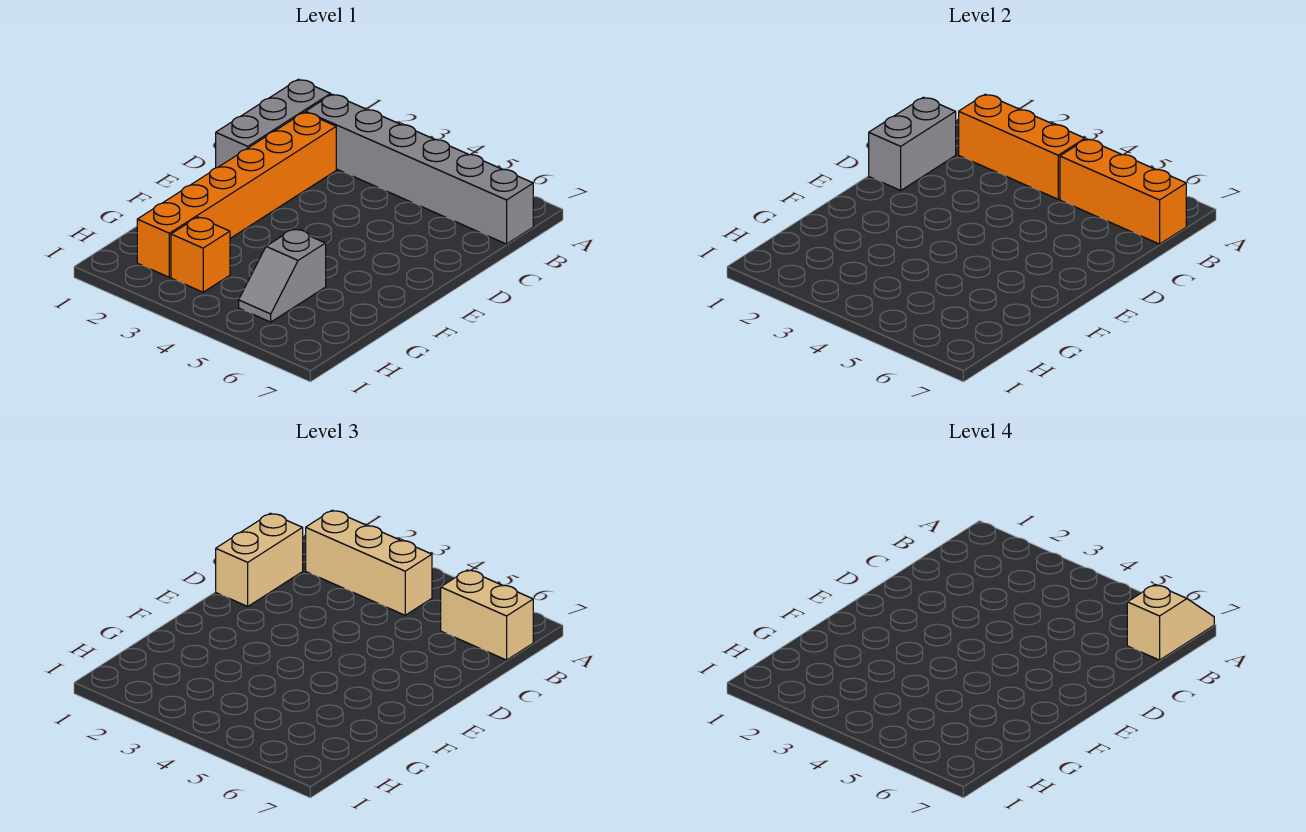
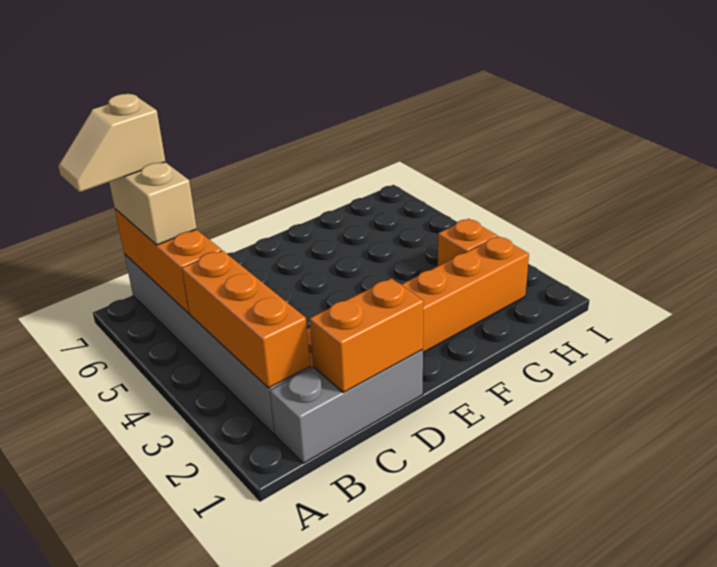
tan 1x3 brick [306,510,432,615] -> none
grey 1x2 brick [869,97,956,190] -> orange 1x2 brick [310,278,424,393]
tan 1x2 brick [216,513,303,606] -> none
grey 1x2 slope [239,229,326,322] -> none

